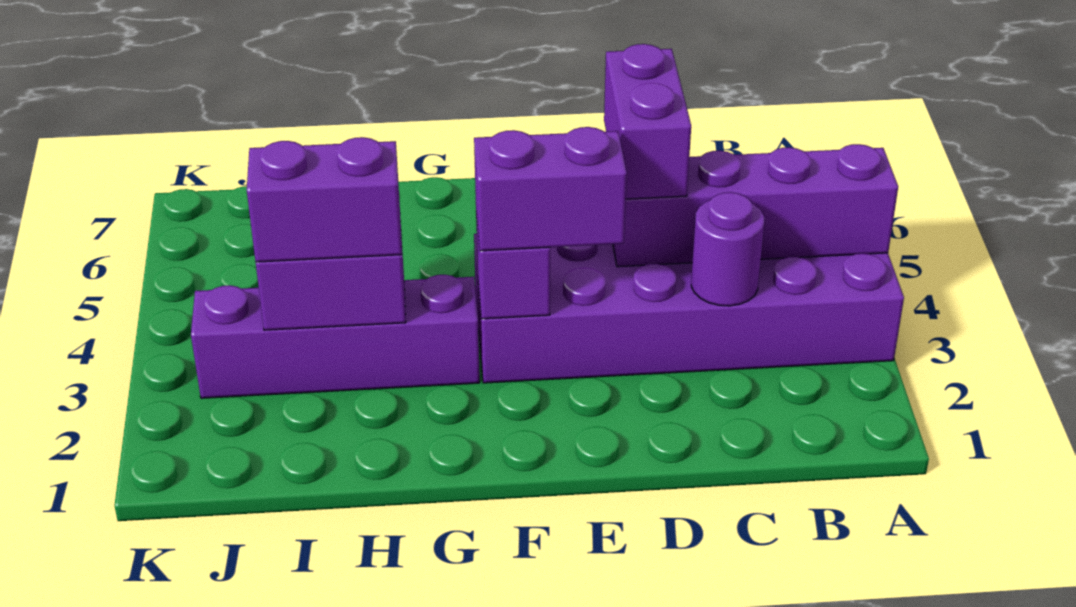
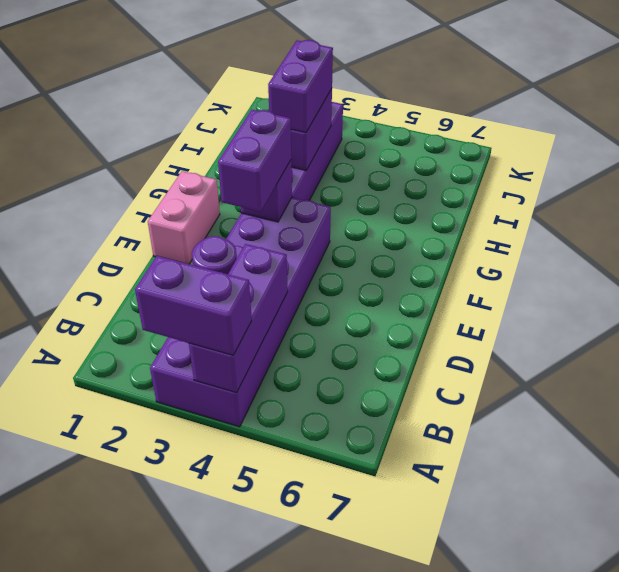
purple 1x4 brick [613,144,898,267] -> purple 1x3 brick [189,244,288,393]
purple 1x2 brick [604,44,691,199] -> purple 1x2 brick moved to [135,256,252,355]
none -> pink 1x2 brick [148,171,220,264]

